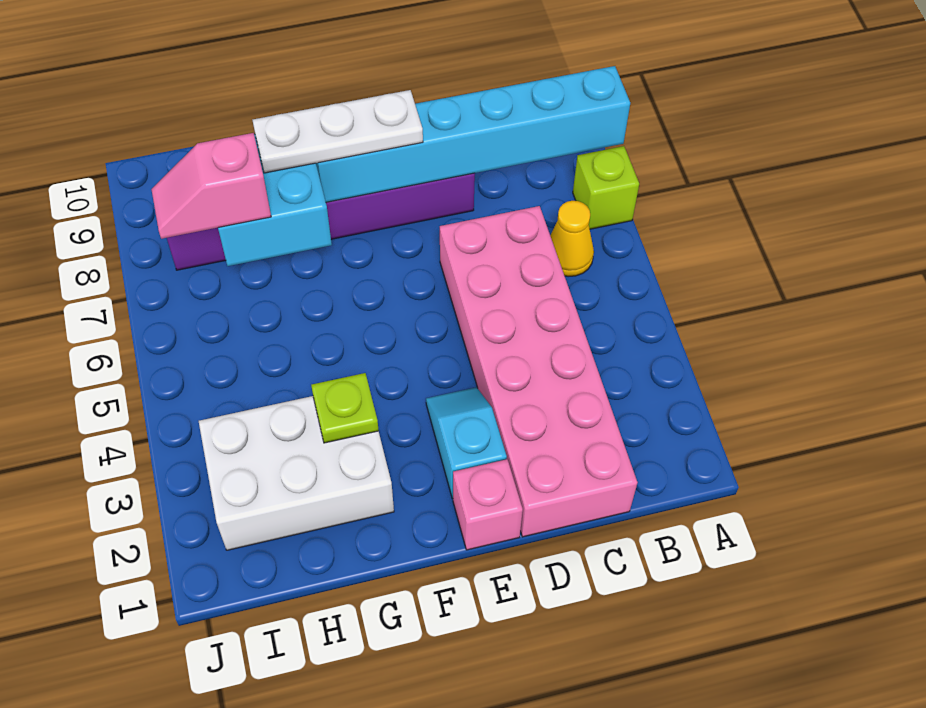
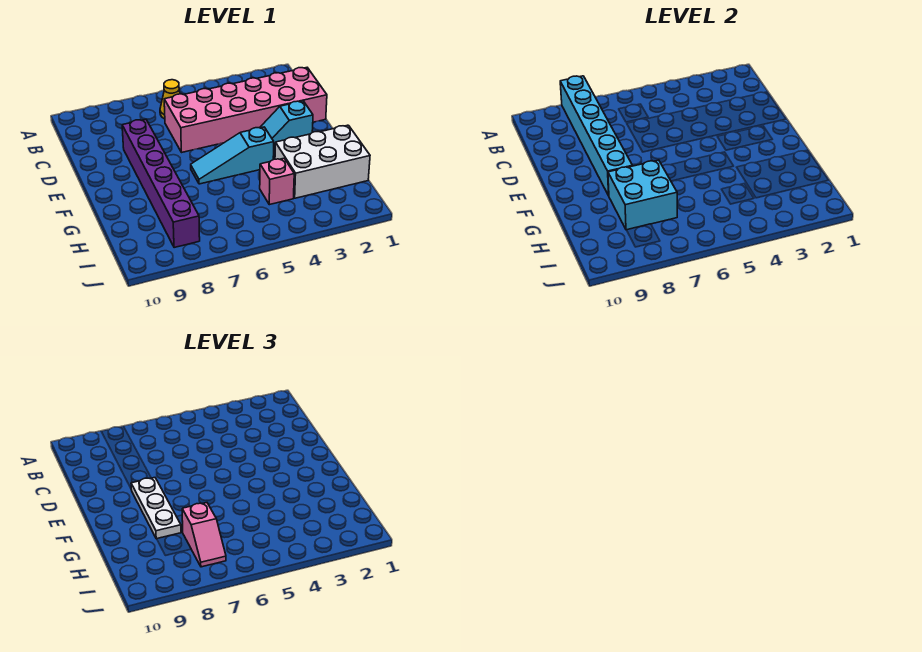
lime 1x1 brick [573,146,639,229] -> none
pink 1x1 brick [453,459,523,550] -> pink 1x1 brick moved to [260,158,294,205]
none -> cyan 1x3 slope [191,127,274,184]
white 2x3 brick [199,396,394,550] -> white 2x3 brick turned to [275,125,370,198]
lime 1x1 plate [311,373,379,443] -> none

